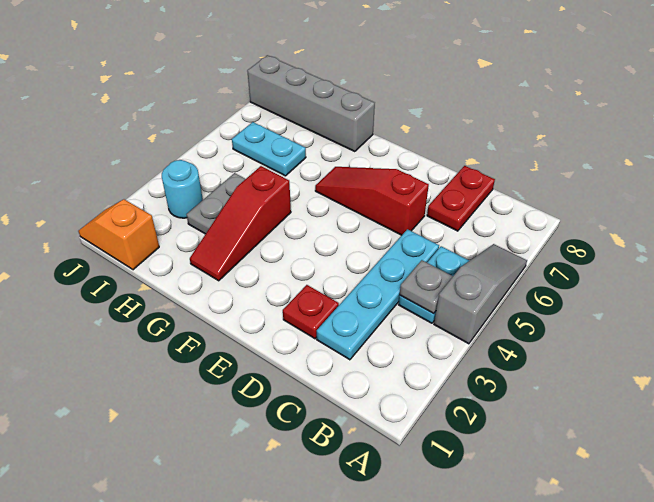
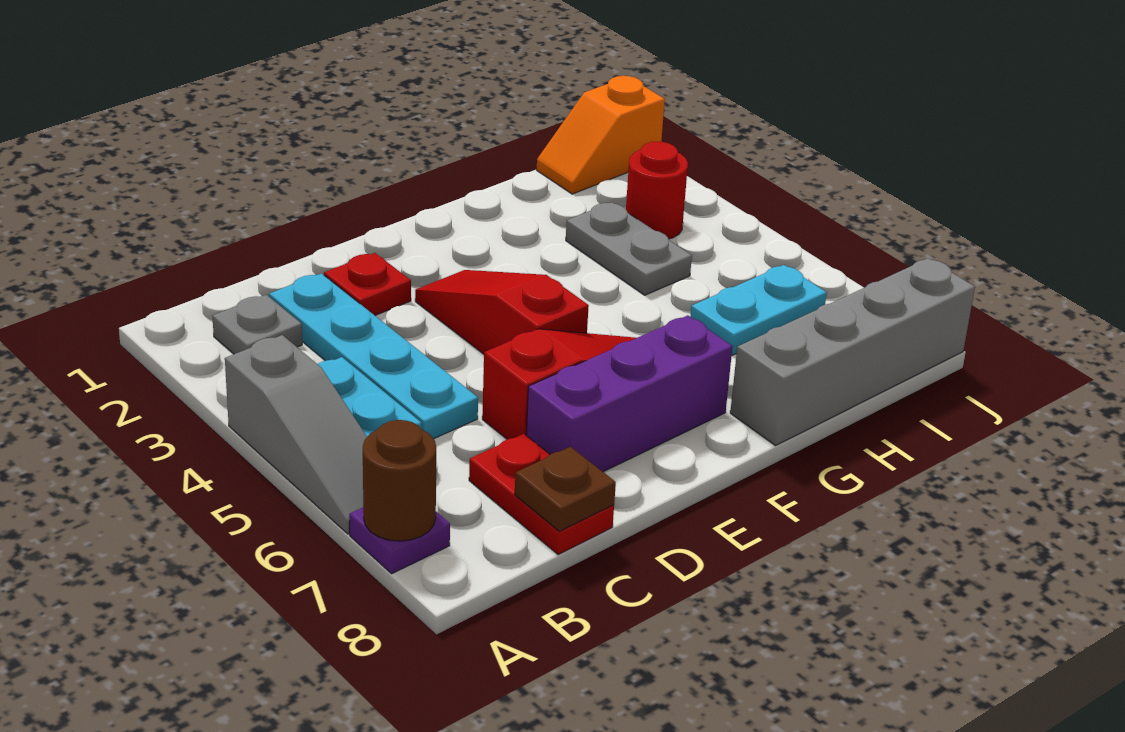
none -> purple 1x1 plate [349,508,450,574]
none -> brown 1x1 round brick [363,420,436,541]
grey 1x1 plate [400,260,453,314] -> grey 1x1 plate moved to [212,295,302,354]
none -> brown 1x1 plate [515,447,616,531]
none -> purple 1x3 brick [526,315,733,472]
red 1x3 slope [190,166,291,281] -> red 1x3 slope moved to [415,270,589,354]
orange 1x2 slope [78,199,159,270] -> orange 1x2 slope turned to [537,76,665,194]
cyan 1x1 round brick [162,160,203,218] -> red 1x1 round brick [626,142,688,239]

